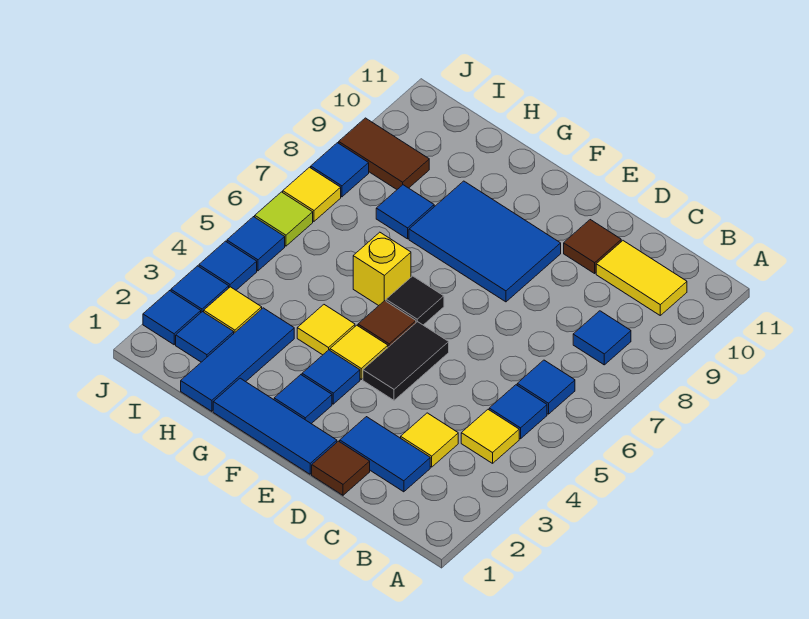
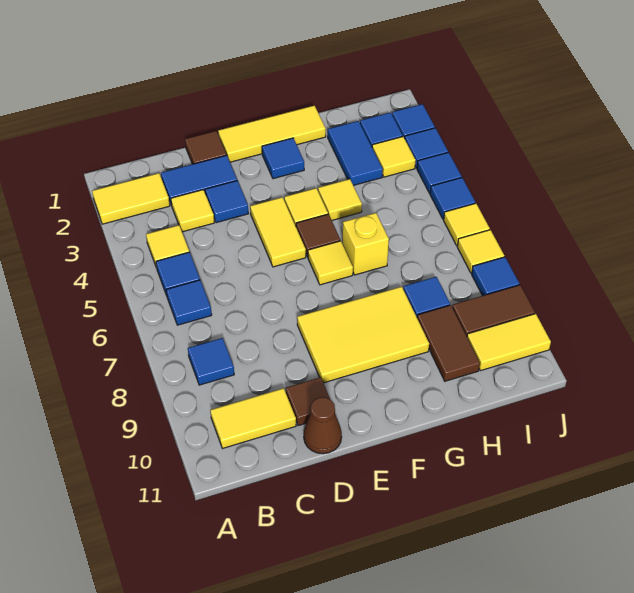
none -> yellow 1x2 tile [92,173,170,224]
none -> brown 1x1 cone [304,397,342,454]
blue 1x3 tile [213,378,337,474] -> yellow 1x3 tile [218,106,326,162]
black 1x2 tile [363,322,449,400] -> yellow 1x2 tile [250,197,306,267]
blue 2x3 tile [409,181,561,302] -> yellow 2x3 tile [297,287,429,383]
blue 1x1 tile [302,350,360,404] -> blue 1x1 tile moved to [205,181,249,223]
black 1x1 tile [386,276,444,325] -> yellow 1x1 tile [308,241,353,285]
blue 1x3 tile [181,308,294,411] -> blue 1x2 tile [328,121,383,186]
none -> brown 1x2 tile [417,305,480,381]
none -> yellow 1x2 tile [467,314,551,371]
lime 1x1 tile [255,192,313,246] -> yellow 1x1 tile [444,203,490,246]

